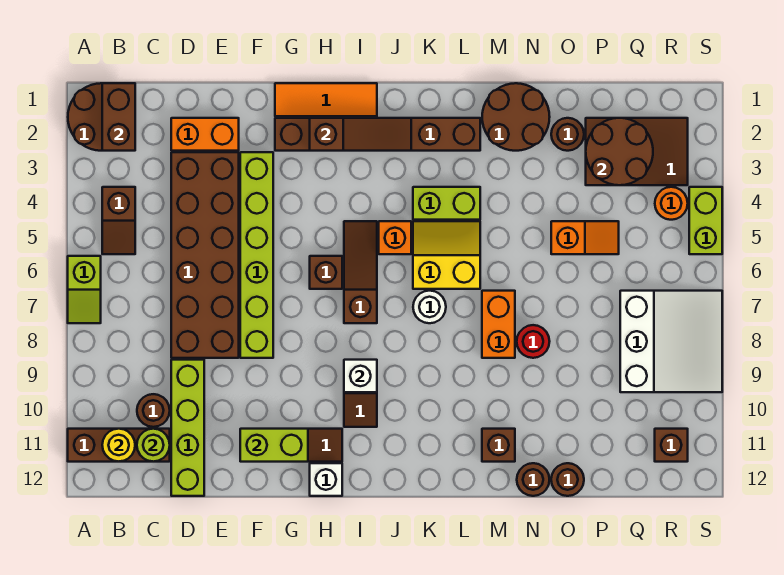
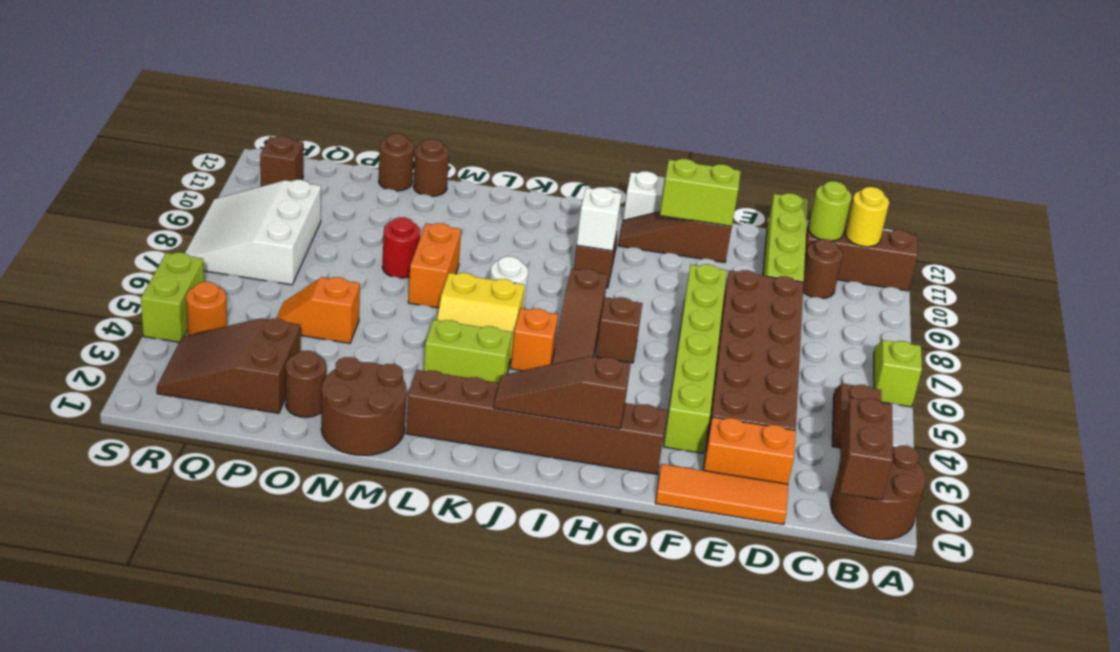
orange 1x3 tile [275,83,377,116] -> orange 1x3 tile moved to [655,464,788,525]
brown 1x1 brick [482,429,515,462] -> none
brown 2x2 round brick [586,118,653,185] -> none

